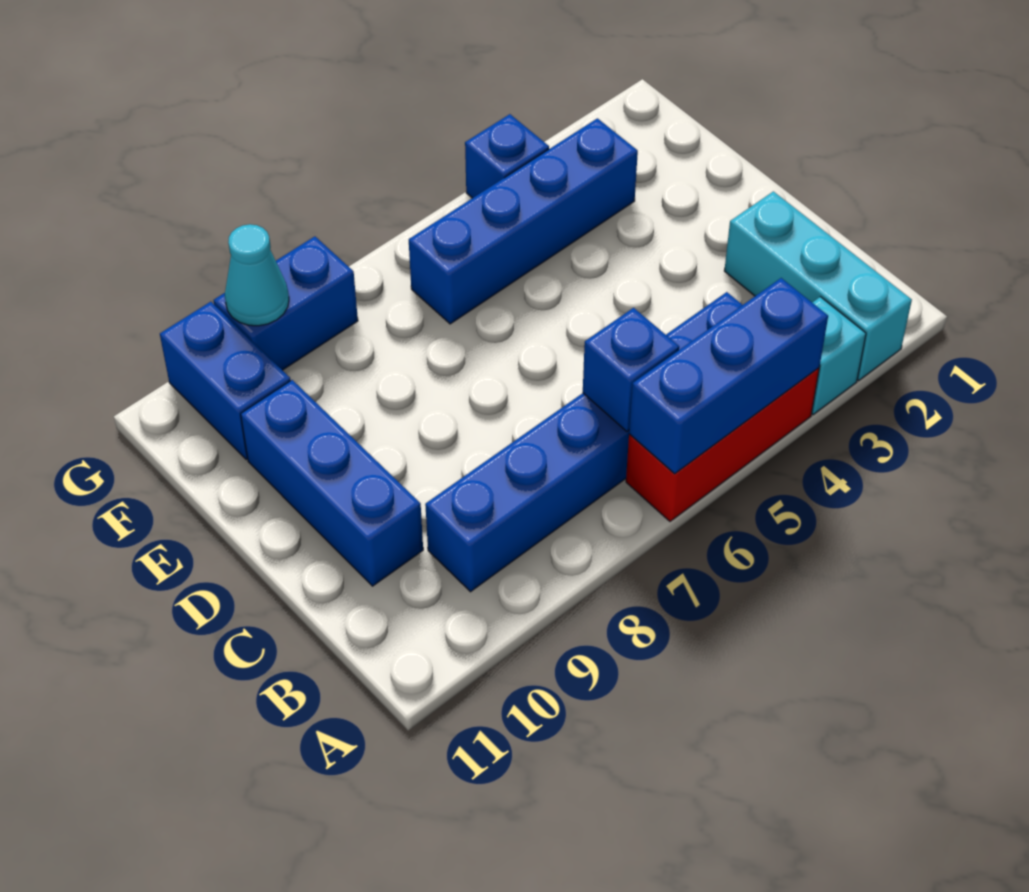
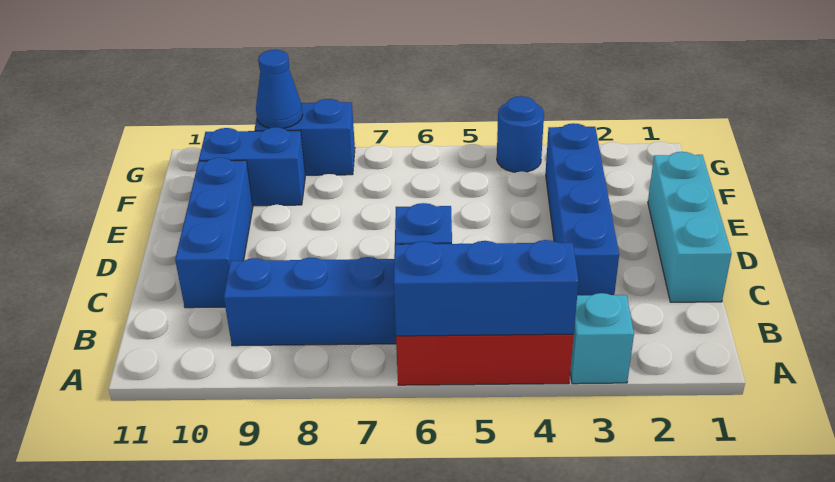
cyan 1x3 brick [724,191,912,381] -> cyan 1x3 brick moved to [648,152,732,302]
blue 1x4 brick [409,118,638,324] -> blue 1x4 brick turned to [546,123,619,295]
blue 1x2 brick [160,302,291,460] -> blue 1x2 brick turned to [199,127,305,206]
blue 1x1 brick [465,114,549,198] -> blue 1x1 round brick [497,96,544,172]
cyan 1x1 cone [225,224,289,326] -> blue 1x1 cone [256,50,303,128]

